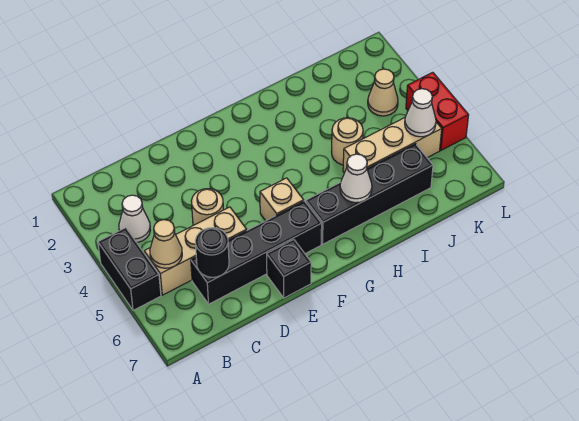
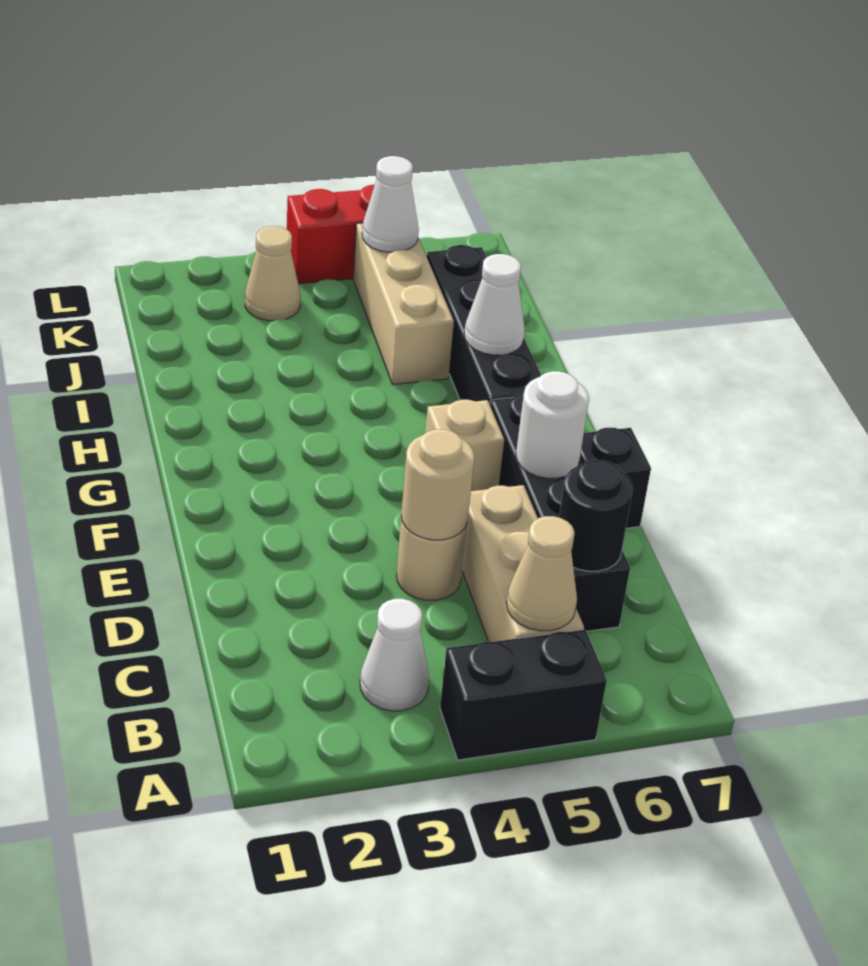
none -> white 1x1 round brick [516,371,589,478]
tan 1x1 round brick [331,118,363,165] -> tan 1x1 round brick moved to [401,429,475,540]

